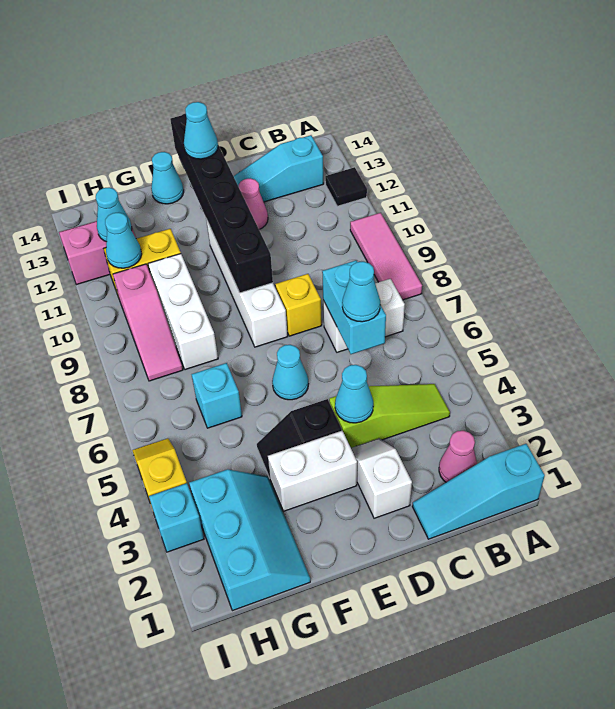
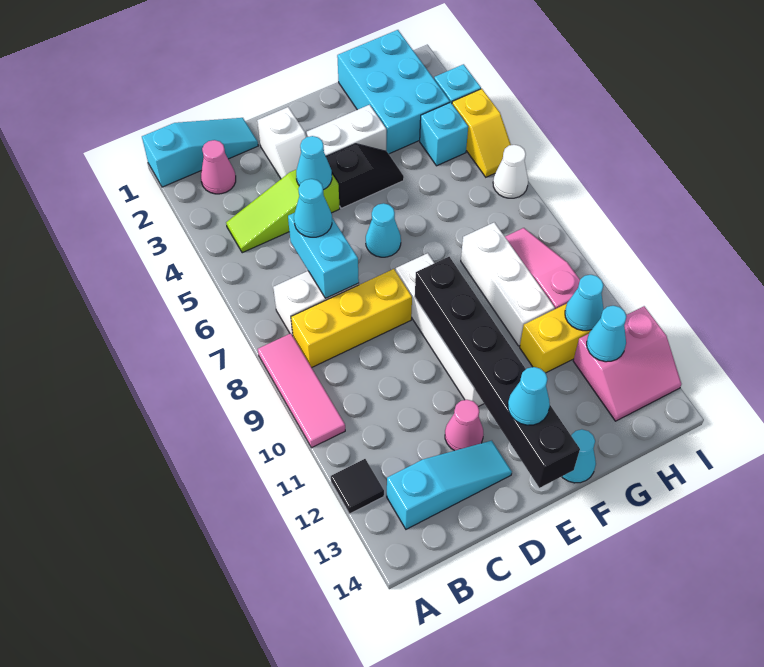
yellow 1x1 brick [275,274,322,336] -> yellow 1x3 brick [291,269,412,368]
cyan 2x3 slope [189,469,310,611] -> cyan 2x3 brick [337,30,450,154]
cyan 1x1 brick [192,363,242,428] -> cyan 1x1 brick moved to [420,102,468,166]
none -> white 1x1 cone [493,145,528,198]

